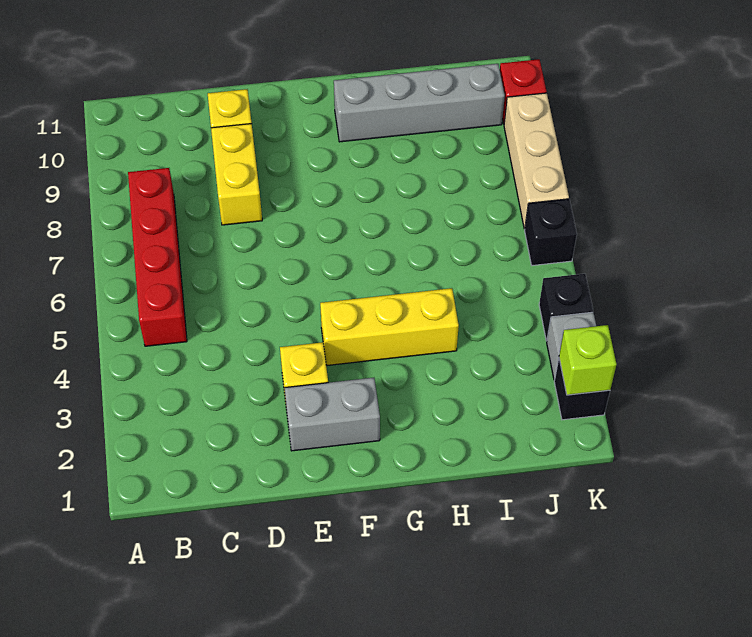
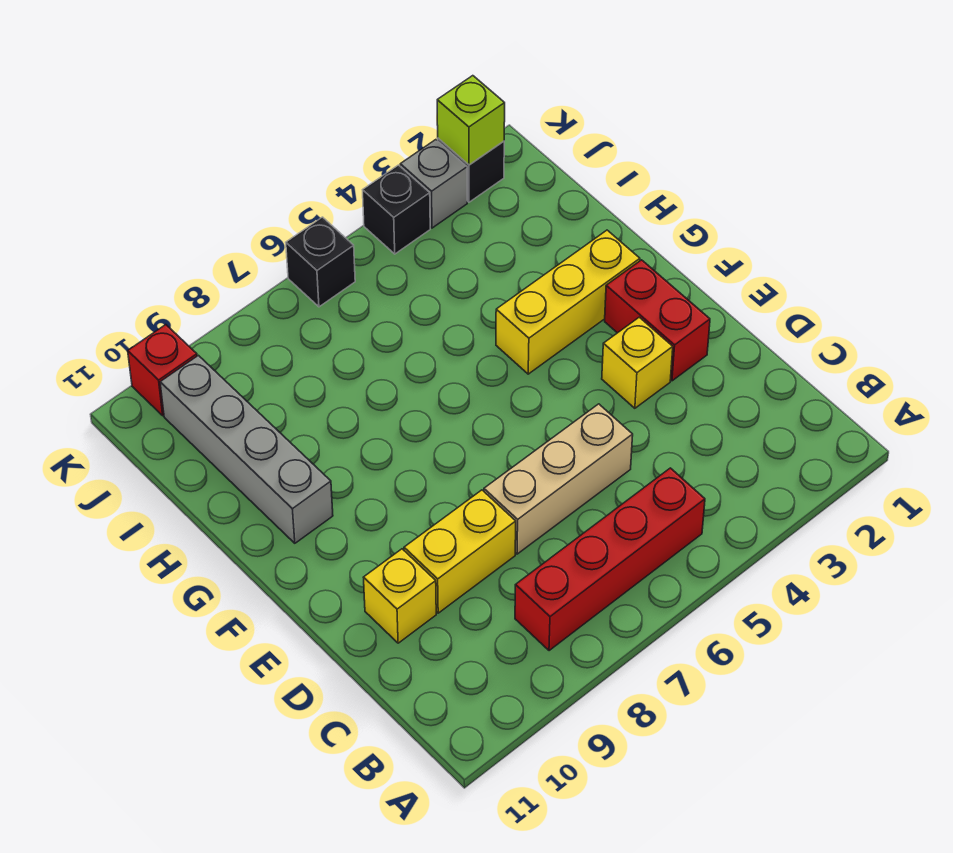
grey 1x2 brick [285,378,380,451] -> red 1x2 brick [605,260,710,381]
yellow 1x3 brick [320,288,459,366] -> yellow 1x3 brick turned to [496,230,640,374]
tan 1x3 brick [504,93,569,229] -> tan 1x3 brick moved to [484,404,633,554]

